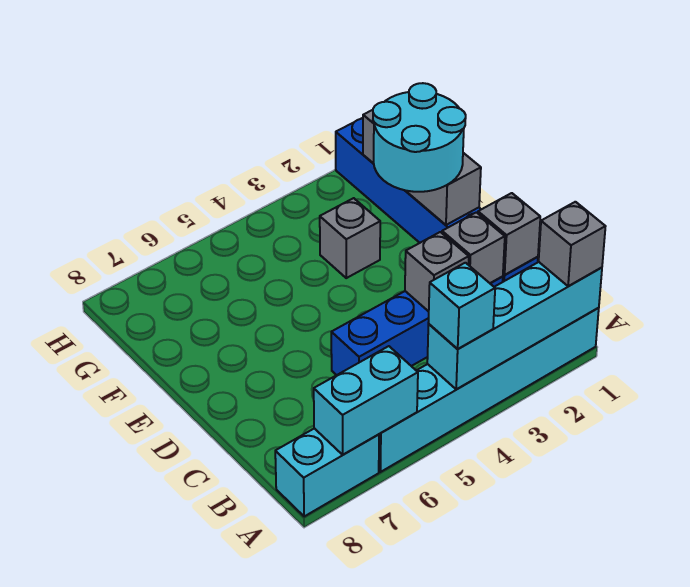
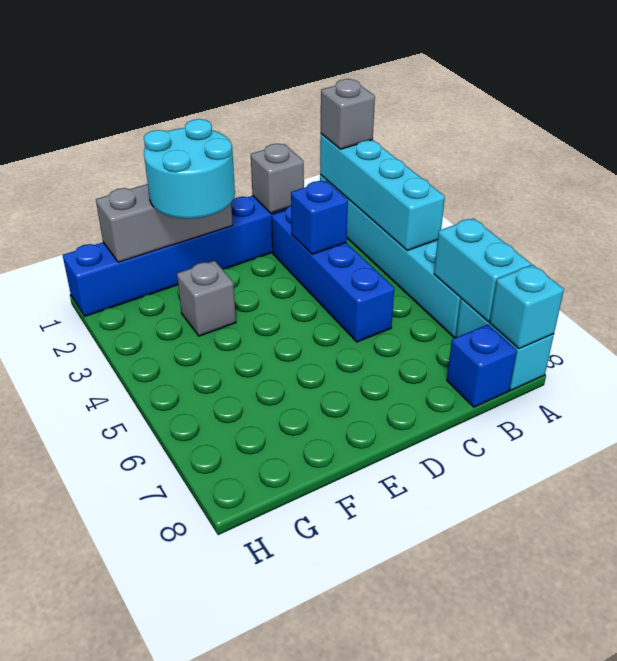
cyan 1x1 brick [428,263,495,349] -> cyan 1x1 brick moved to [490,265,564,349]
none -> blue 1x1 brick [447,325,517,407]
grey 1x1 brick [442,212,505,283] -> none
grey 1x1 brick [405,232,469,312] -> blue 1x1 brick [291,181,348,254]

